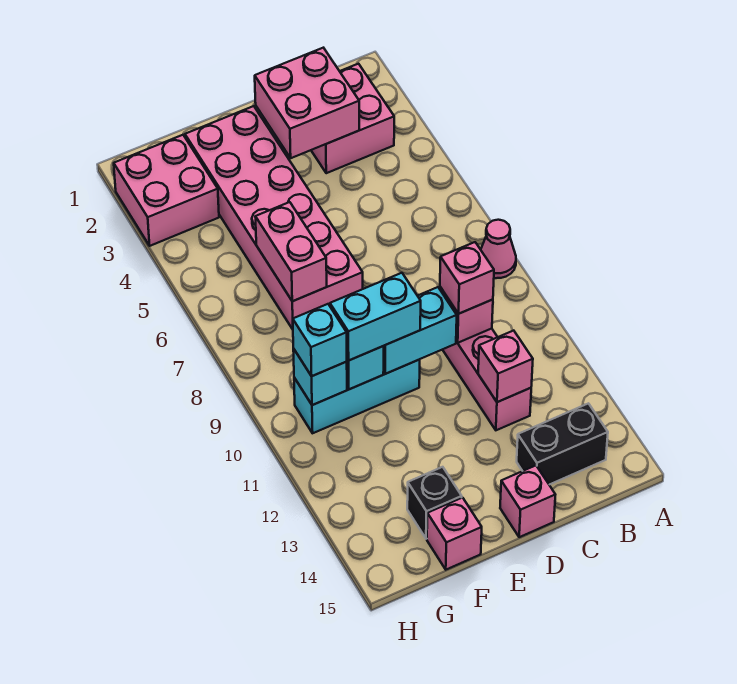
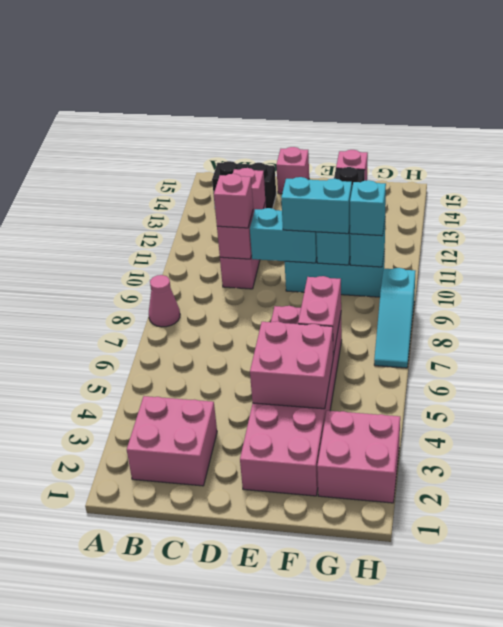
pink 2x2 brick [255,48,359,158] -> pink 2x2 brick moved to [250,321,333,409]
none -> cyan 1x3 slope [374,268,415,368]

